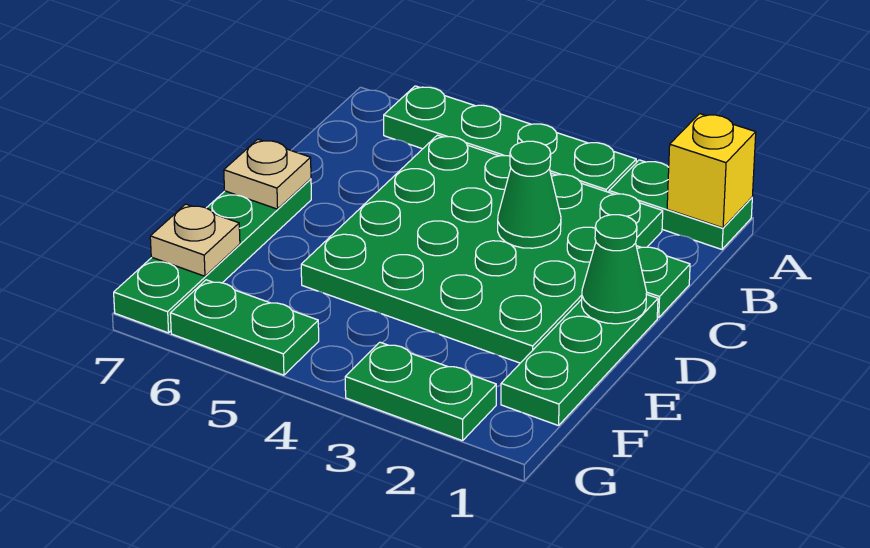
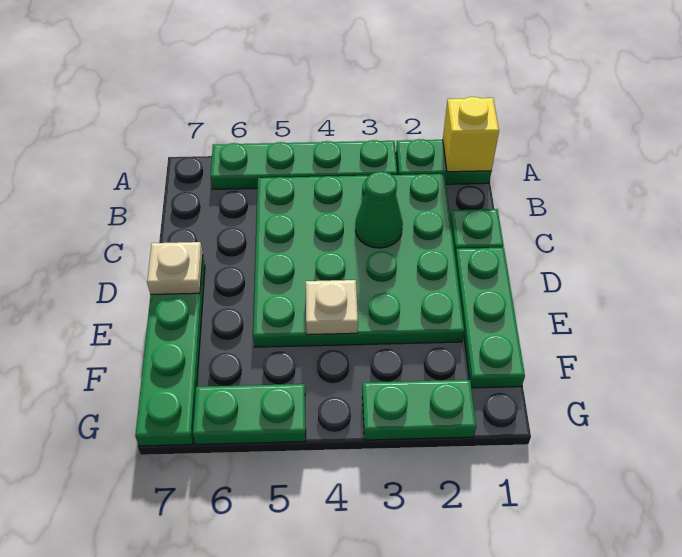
green 1x1 cone [582,215,647,324] -> none
tan 1x1 plate [150,204,240,276] -> tan 1x1 plate moved to [306,280,358,335]

